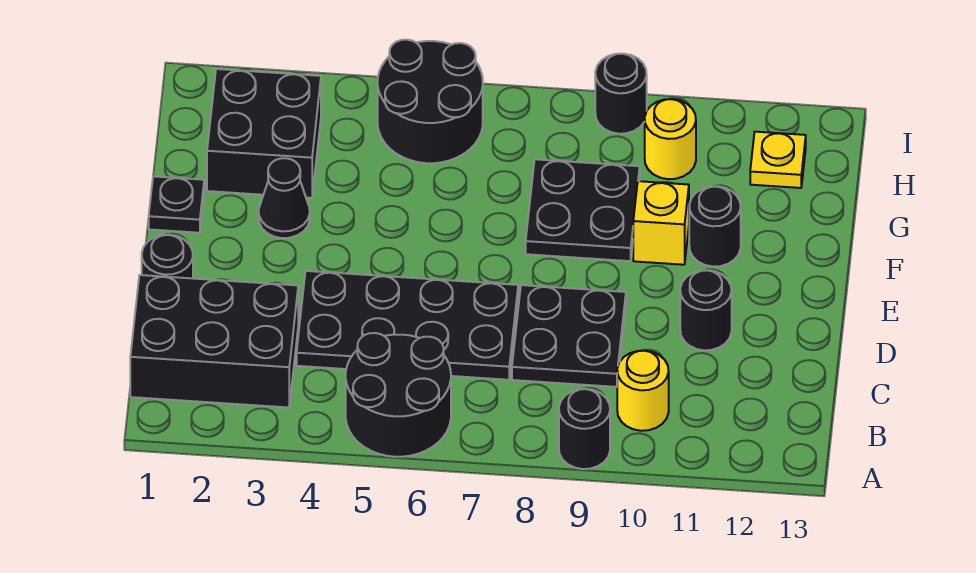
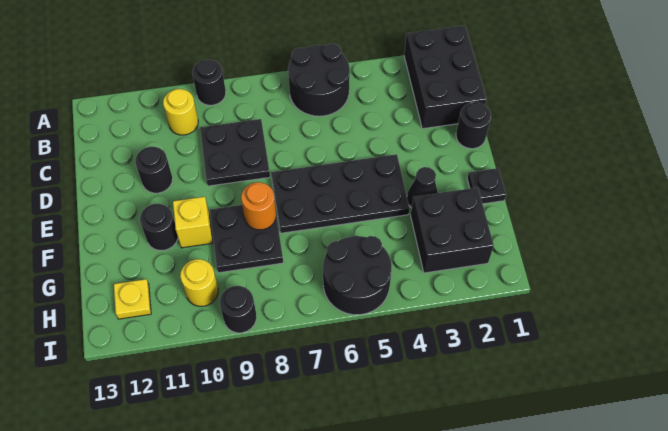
black 2x3 brick [130,275,298,408] -> black 2x3 brick turned to [404,26,487,129]
black 2x4 plate [297,271,518,380] -> black 2x4 plate moved to [271,154,410,233]
none -> orange 1x1 round brick [241,182,276,230]

